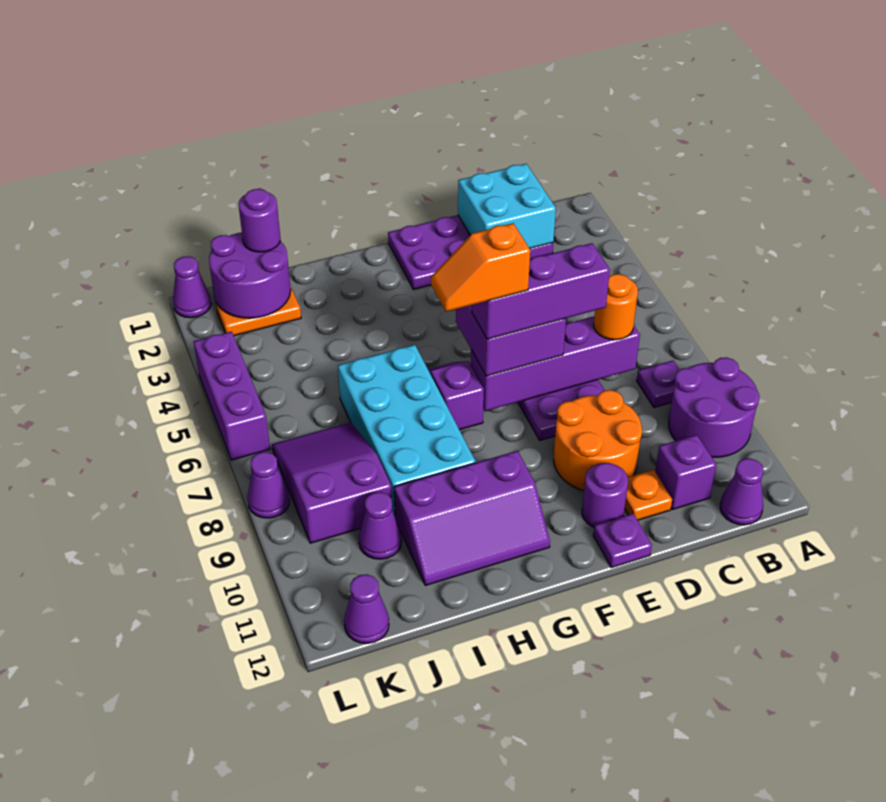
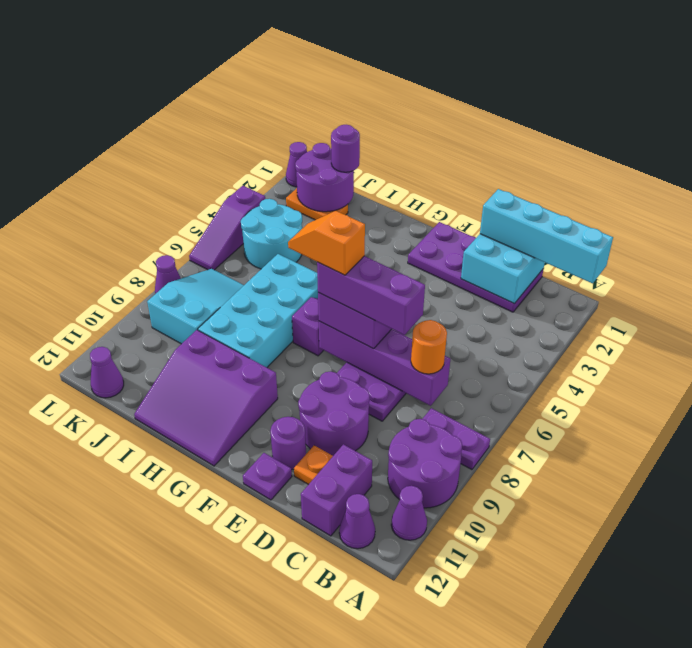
none -> cyan 1x4 brick [480,189,613,284]
purple 1x1 plate [637,361,679,408] -> purple 1x2 plate [423,408,490,470]
purple 1x1 brick [655,435,716,509] -> purple 1x2 brick [301,444,372,536]
orange 2x2 round brick [554,390,642,490] -> purple 2x2 round brick [298,371,370,456]
purple 2x3 slope [394,451,550,585] -> purple 3x3 slope [134,330,278,466]
none -> cyan 2x2 round brick [241,199,302,269]
purple 2x3 slope [272,422,392,543] -> cyan 2x3 slope [147,269,244,344]
purple 1x1 cone [359,492,402,559] -> purple 1x1 cone moved to [391,486,427,540]
purple 1x3 brick [194,332,270,460] -> purple 1x3 slope [189,186,265,270]

